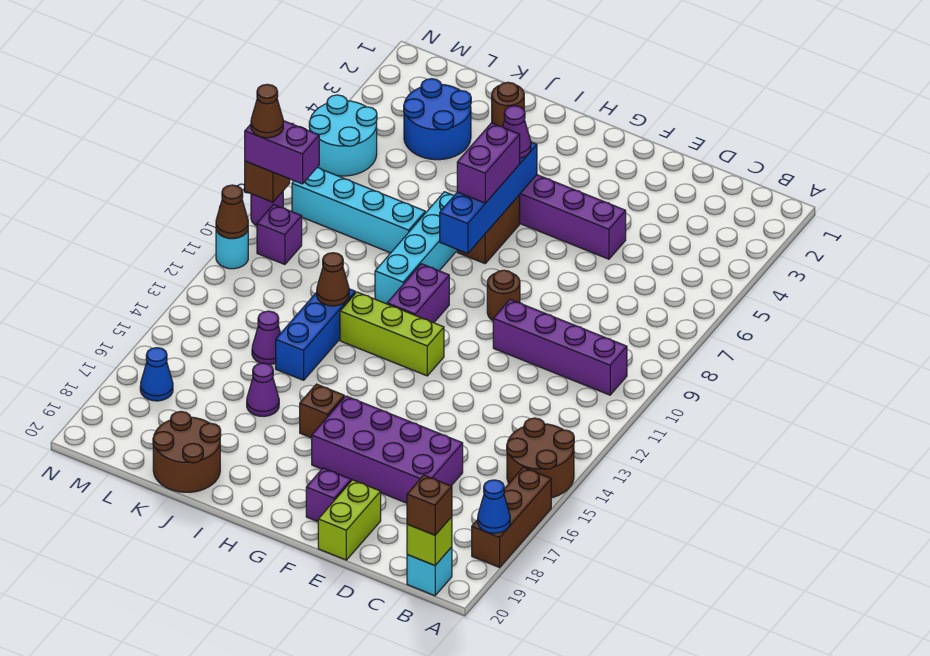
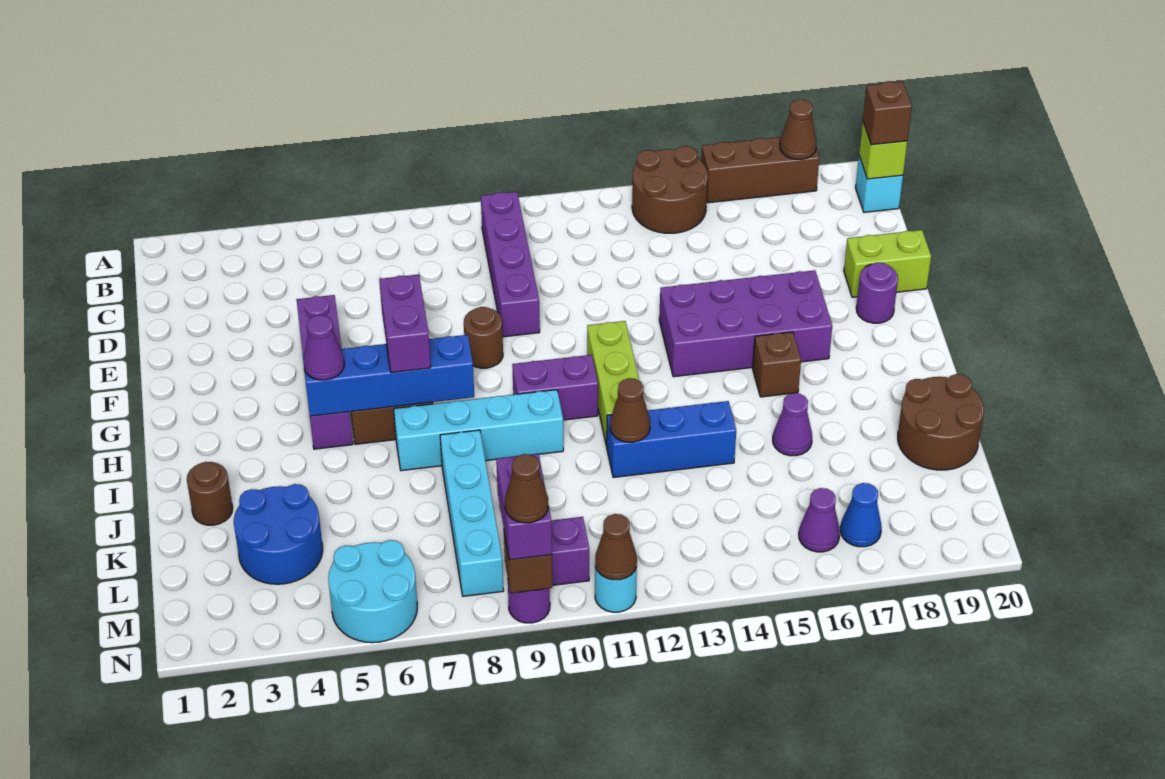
blue 1x1 cone [478,480,510,533] -> brown 1x1 cone [780,100,817,159]
purple 2x4 brick [312,396,463,503] -> purple 2x4 brick turned to [659,270,832,377]
purple 1x1 brick [306,468,351,522] -> purple 1x1 round brick [856,263,898,323]
purple 1x2 brick [457,123,520,203] -> purple 1x2 brick turned to [379,274,431,372]
purple 1x1 cone [252,311,281,365] -> purple 1x1 cone moved to [799,488,840,552]

